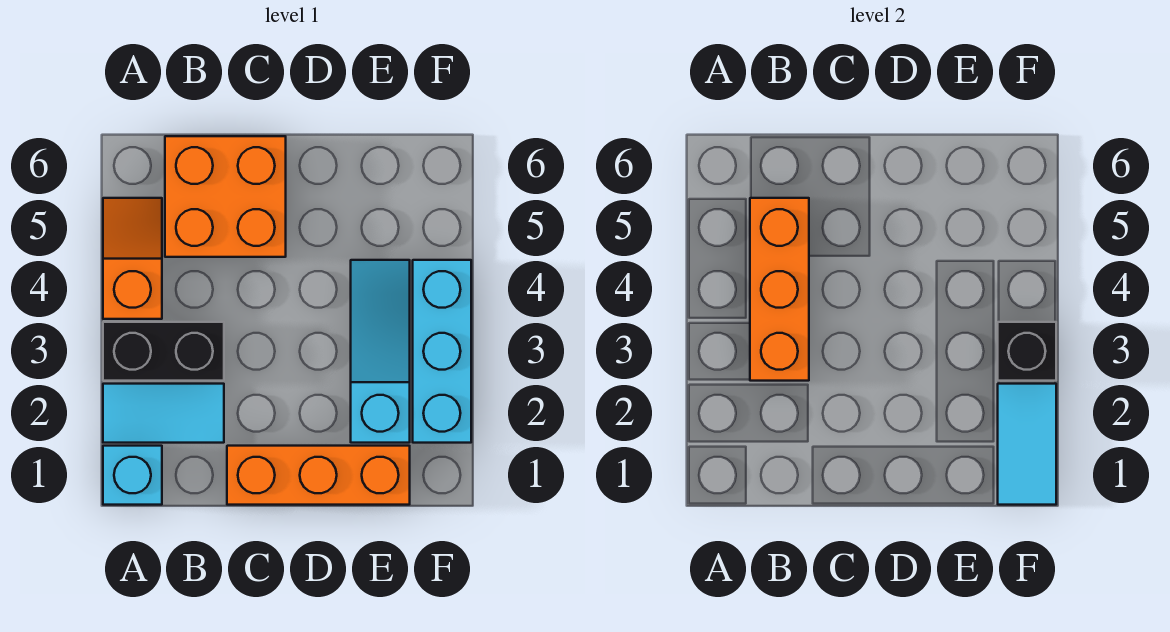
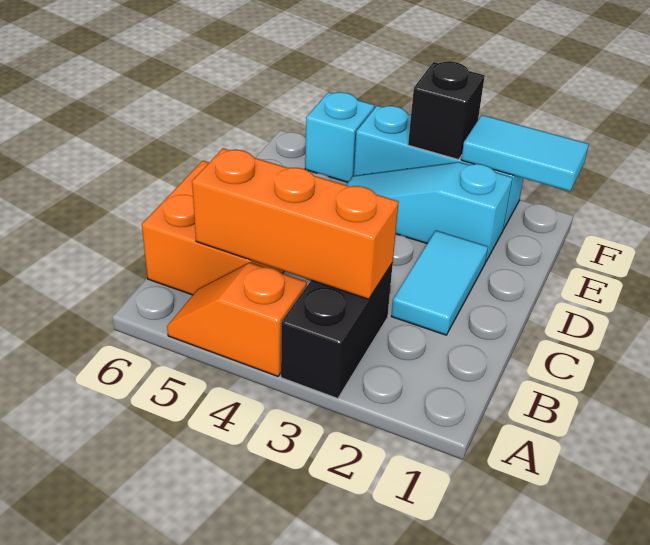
cyan 1x1 brick [103,446,162,505] -> cyan 1x1 brick moved to [305,92,374,182]
cyan 1x2 tile [103,384,224,443] -> cyan 1x2 tile moved to [391,231,488,335]
orange 1x3 brick [227,446,410,505] -> none

